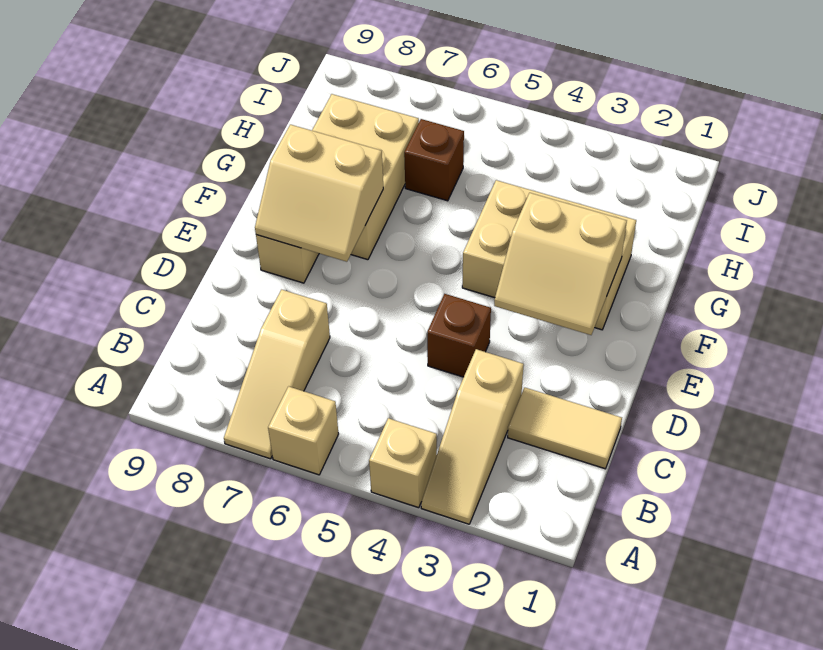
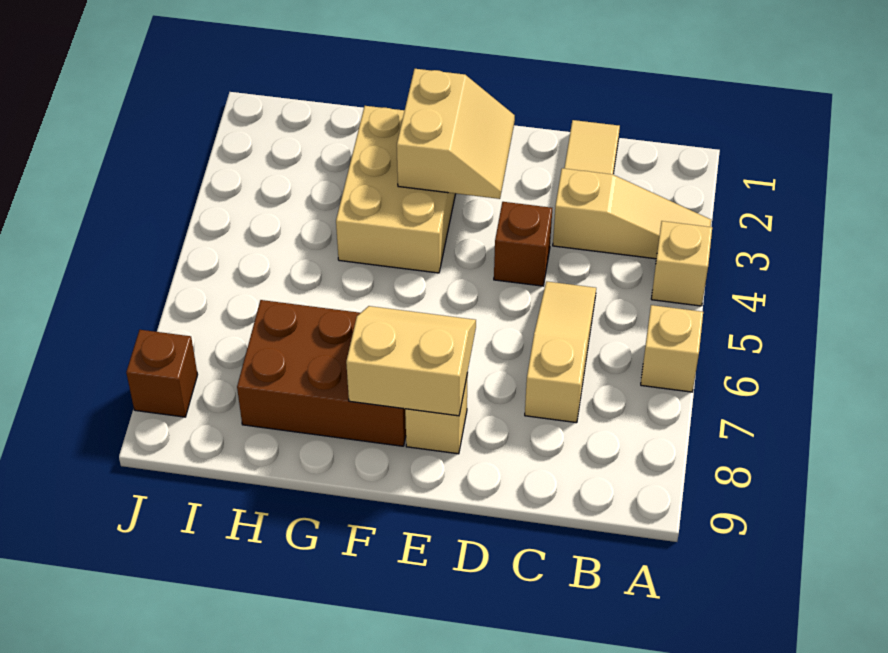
tan 1x3 slope [224,290,330,459] -> tan 1x3 slope turned to [525,281,596,423]
tan 2x2 slope [255,125,383,262] -> tan 2x2 slope turned to [346,306,476,416]
tan 2x3 brick [312,94,419,260] -> brown 2x3 brick [237,300,406,446]
brown 1x1 brick [404,119,464,201] -> brown 1x1 brick moved to [126,330,198,417]

